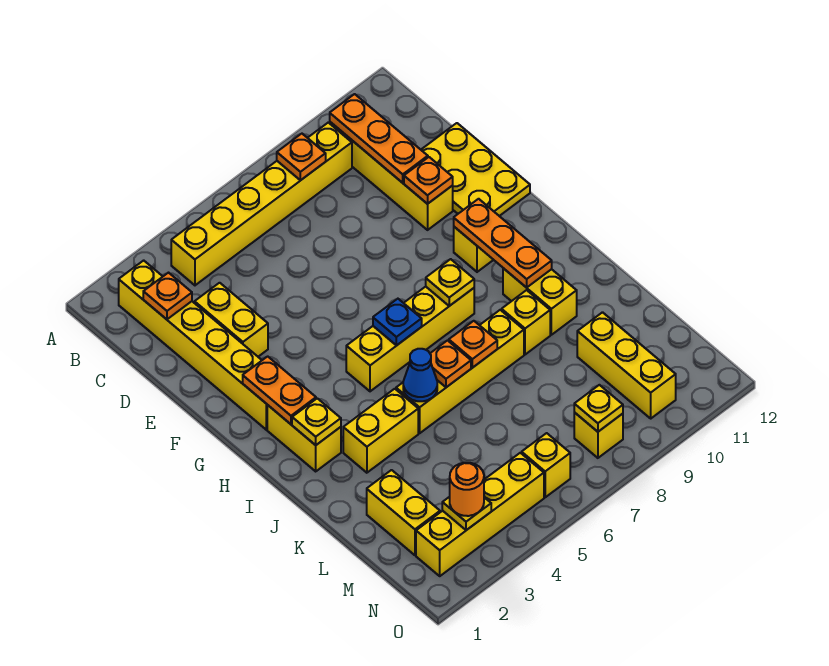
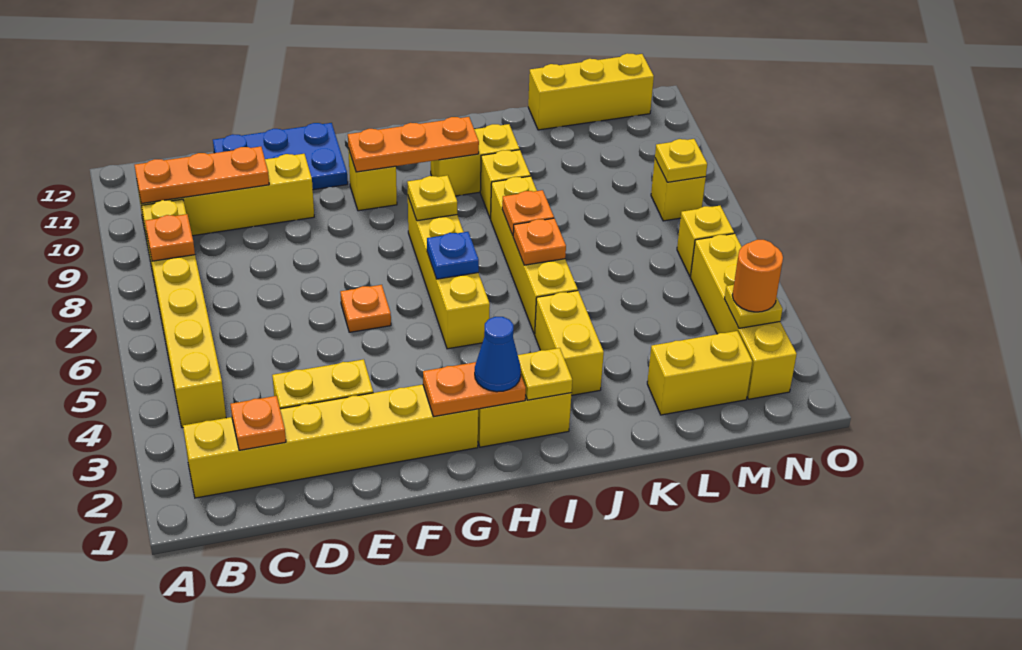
yellow 2x3 plate [421,123,530,216] -> blue 2x3 plate [213,123,348,190]
orange 1x1 plate [404,157,453,204] -> orange 1x1 plate moved to [340,285,391,332]
blue 1x1 cone [403,349,437,401] -> blue 1x1 cone moved to [475,317,521,392]
yellow 1x3 brick [577,312,676,418] -> yellow 1x3 brick moved to [528,53,654,130]

